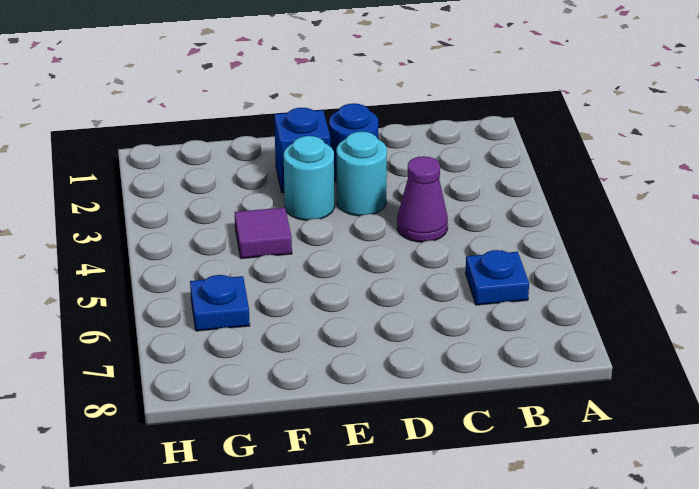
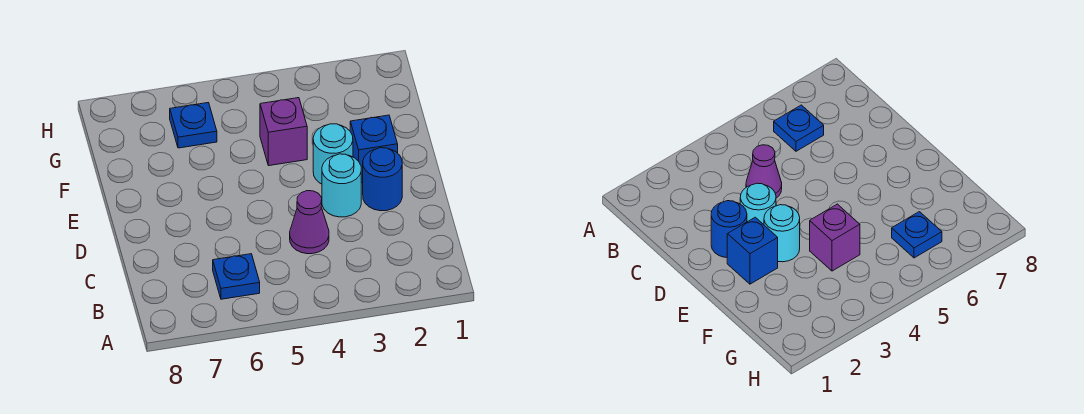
purple 1x1 tile [235,208,292,259] -> purple 1x1 brick [260,98,307,166]

